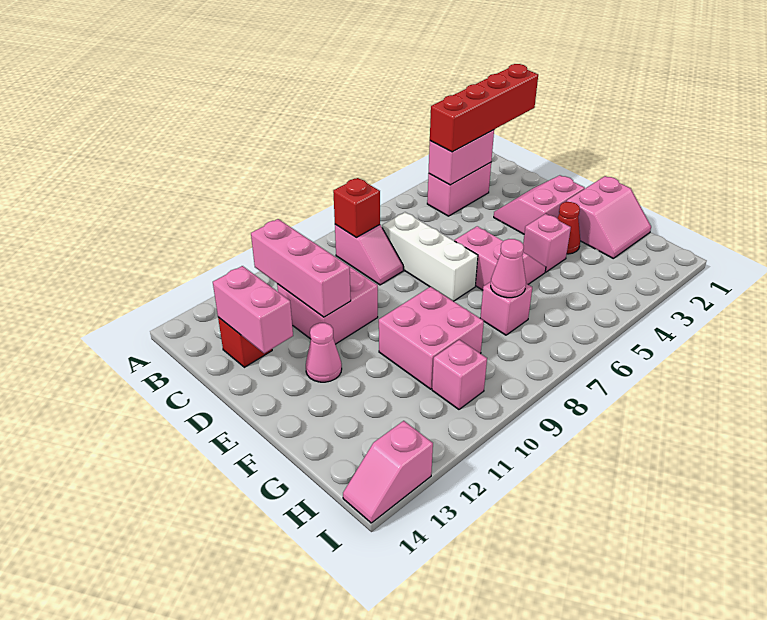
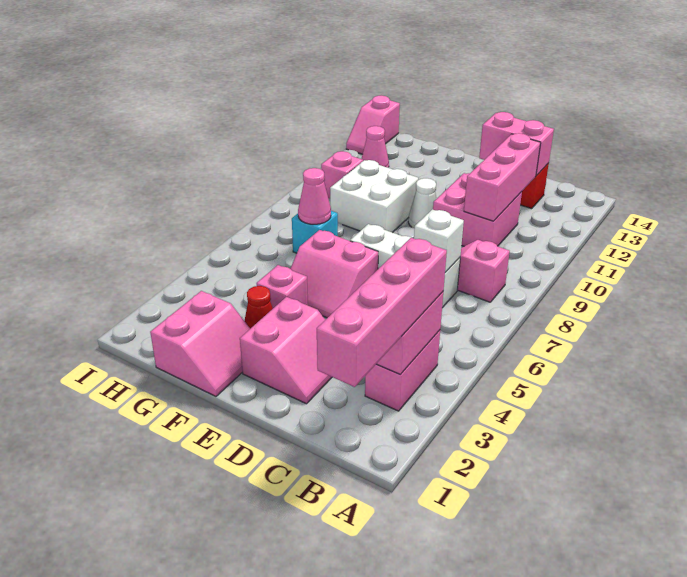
red 1x4 brick [430,64,538,152] -> pink 1x4 brick [317,238,447,387]
red 1x1 brick [333,178,380,237] -> none
pink 1x3 brick [251,219,351,317] -> pink 1x3 brick turned to [464,133,541,221]
none -> white 1x1 brick [414,209,464,272]
none -> white 1x1 cone [408,178,436,229]
pink 1x1 cone [306,323,342,382] -> pink 1x1 cone moved to [362,126,389,168]
pink 2x2 slope [567,176,651,258] -> pink 2x2 slope turned to [150,291,250,396]
pink 2x2 brick [379,287,484,389] -> white 2x2 brick [330,160,418,233]
pink 1x1 brick [480,282,532,335] -> cyan 1x1 brick [292,211,338,253]
pink 1x2 slope [343,421,433,523] -> pink 1x2 slope turned to [346,96,400,154]

